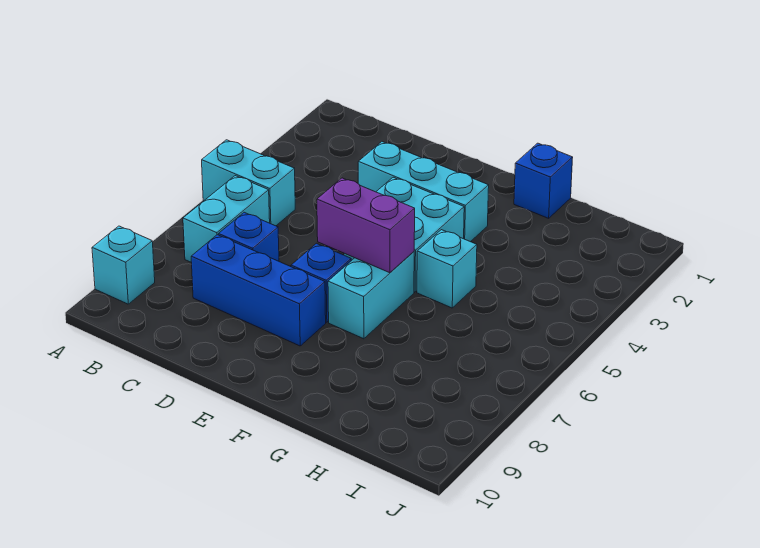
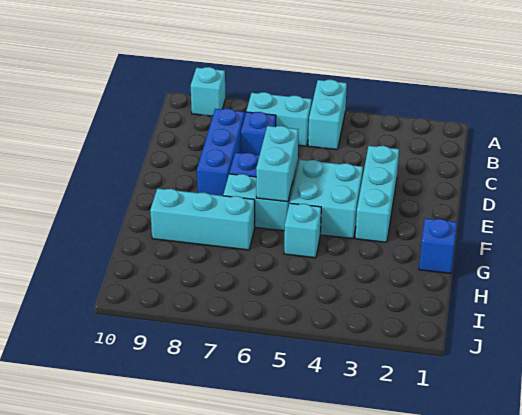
purple 1x2 brick [317,178,415,273] -> cyan 1x2 brick [256,126,298,202]
none -> cyan 1x3 brick [150,188,255,250]

